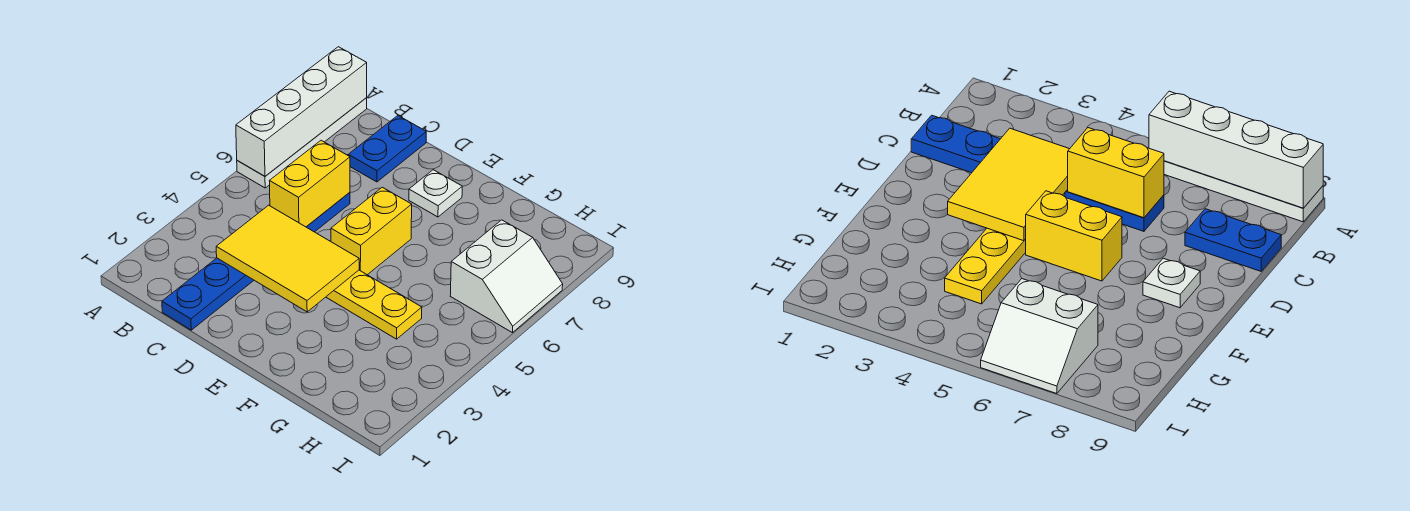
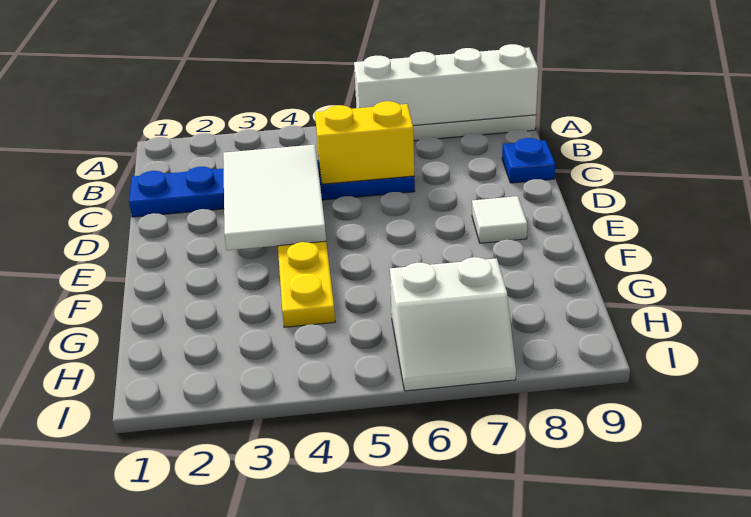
yellow 2x3 tile [216,205,359,312] -> white 2x3 tile [223,145,326,250]
blue 1x2 plate [348,116,426,182] -> blue 1x1 plate [502,138,555,183]
yellow 1x2 brick [331,187,412,275] -> none
white 1x1 plate [409,170,462,217] -> white 1x1 tile [472,196,527,243]

